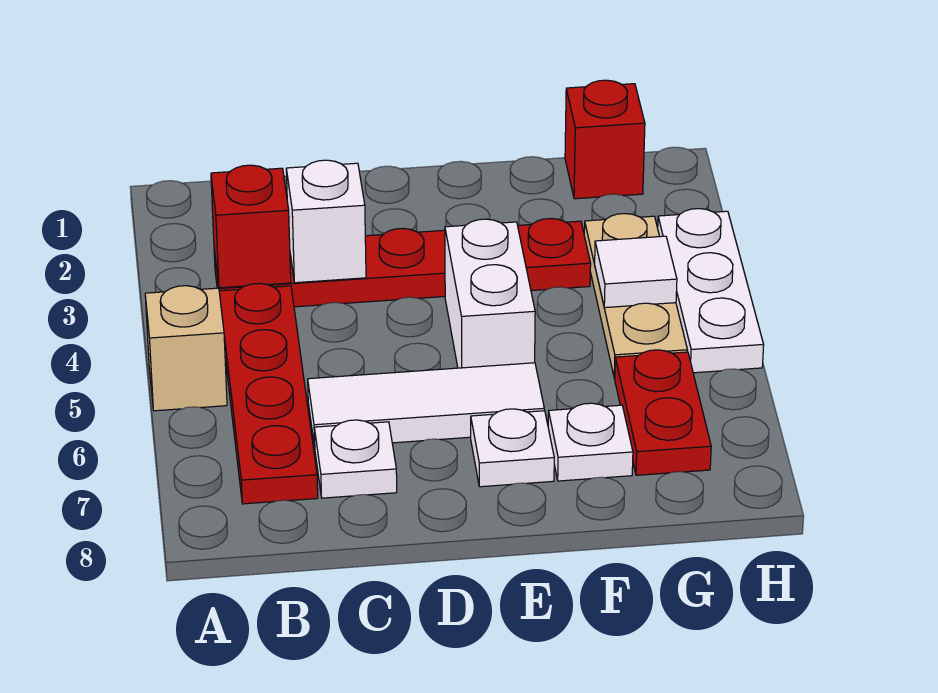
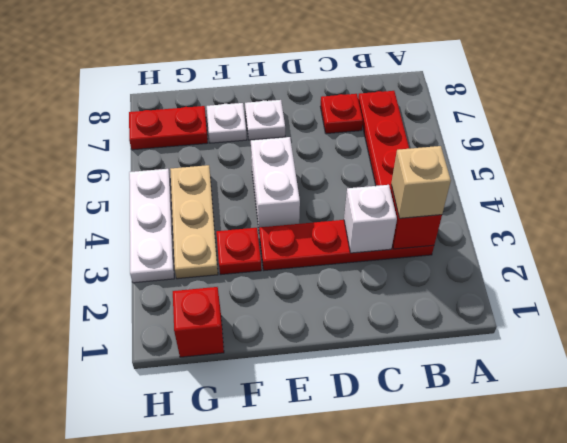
tan 1x1 brick [145,286,227,411] -> tan 1x1 brick moved to [391,146,451,218]
white 1x3 tile [308,363,544,447] -> none
white 1x1 plate [314,420,397,498] -> red 1x1 plate [320,94,363,134]
white 1x1 tile [595,236,677,308] -> none
red 1x2 plate [615,350,711,475] -> red 1x2 plate turned to [129,106,208,150]

